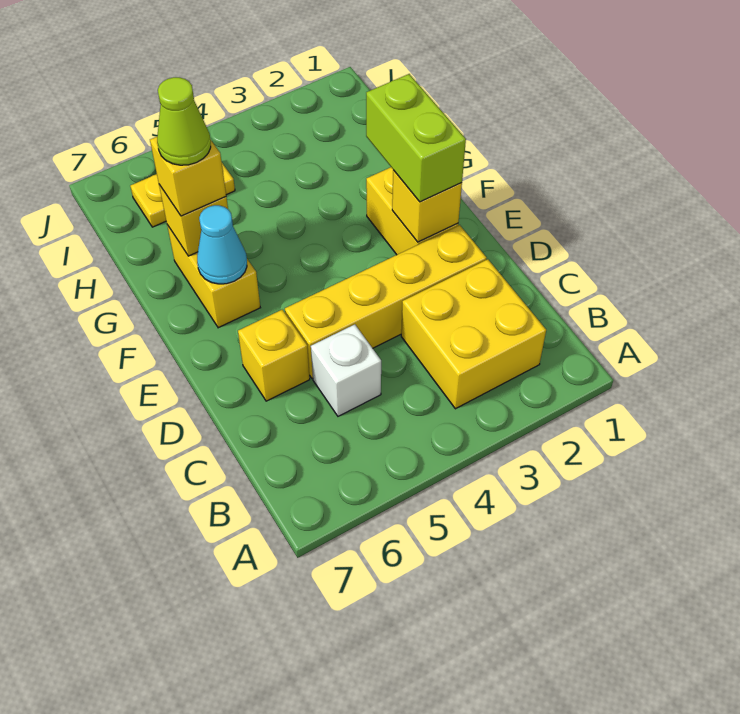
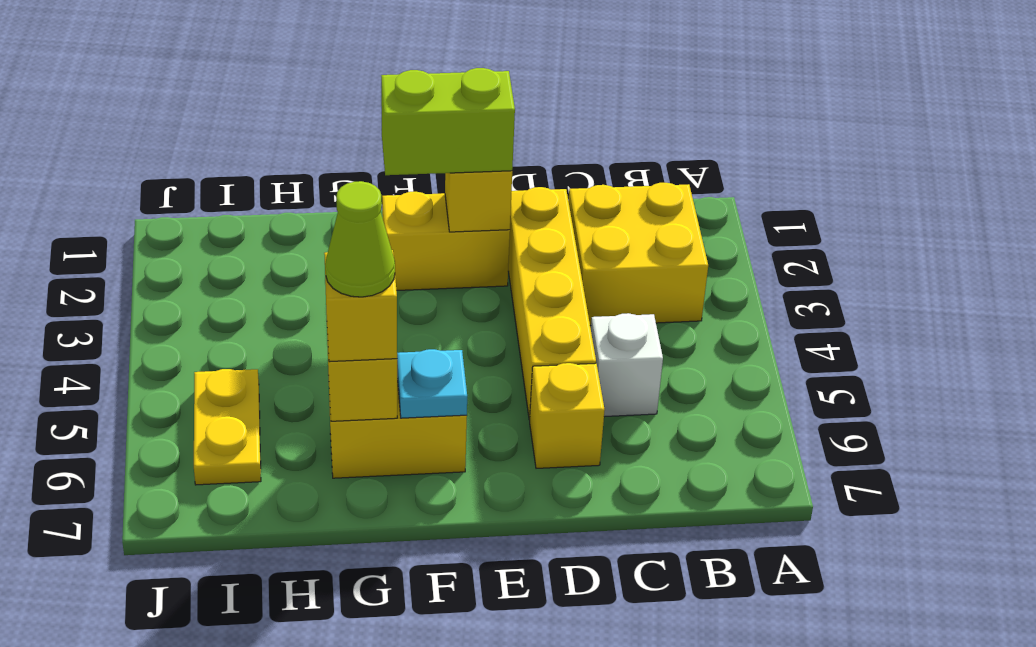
cyan 1x1 cone [197,205,247,284] -> cyan 1x1 plate [397,349,467,418]

